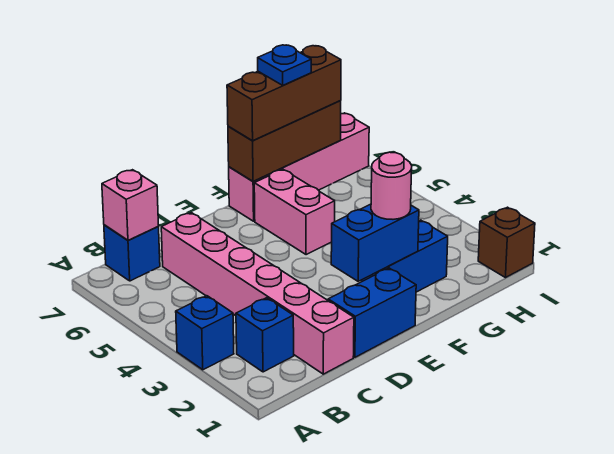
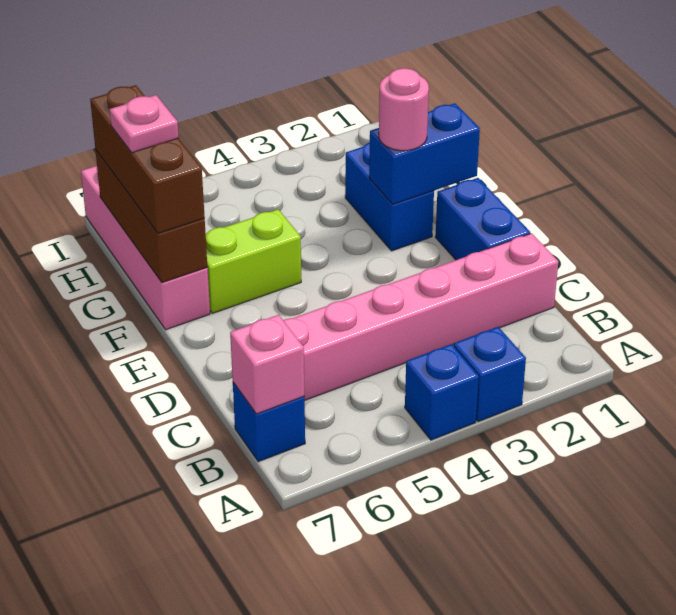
blue 1x1 brick [236,298,294,372] -> blue 1x1 brick moved to [405,344,479,440]
blue 1x2 brick [331,204,419,281] -> blue 1x2 brick turned to [369,103,480,204]
pink 1x2 brick [254,169,335,255] -> lime 1x2 brick [206,209,301,313]
blue 1x1 plate [258,45,311,85] -> pink 1x1 plate [110,95,179,153]
brown 1x1 brick [478,207,535,278] -> none

